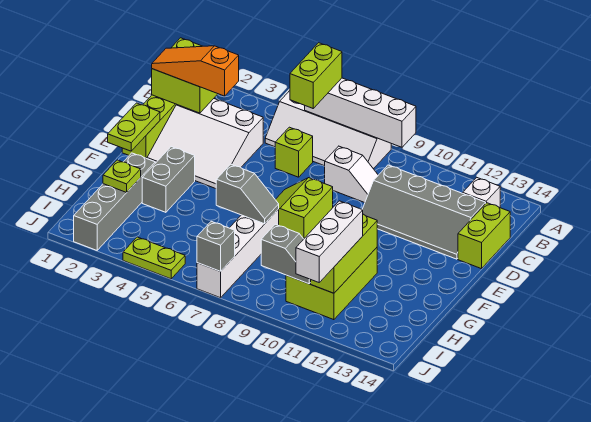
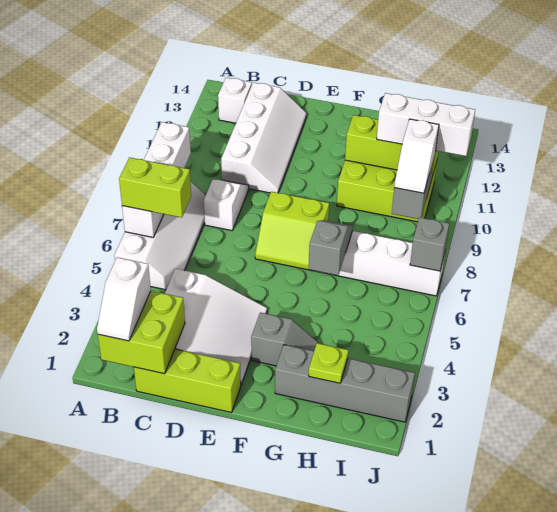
none -> white 1x2 slope [97,257,151,341]
orange 1x3 slope [152,46,239,96] -> none
lime 1x1 brick [275,127,313,177] -> none
grey 2x4 slope [362,165,486,259] -> white 2x4 slope [221,83,306,193]
lime 1x2 brick [458,203,510,269] -> none
lime 1x2 plate [108,103,160,151] -> none
grey 1x2 brick [142,147,195,212] -> grey 1x2 slope [251,313,319,366]
none -> white 1x2 slope [394,119,439,193]
lime 1x2 plate [123,237,185,279] -> none

